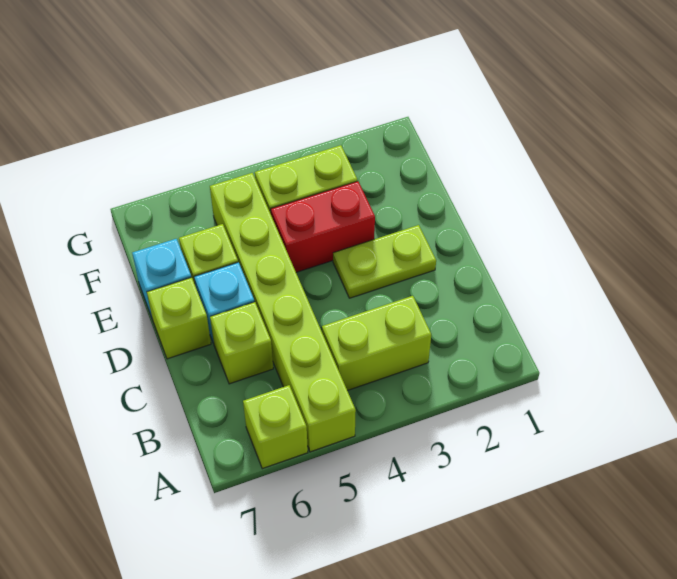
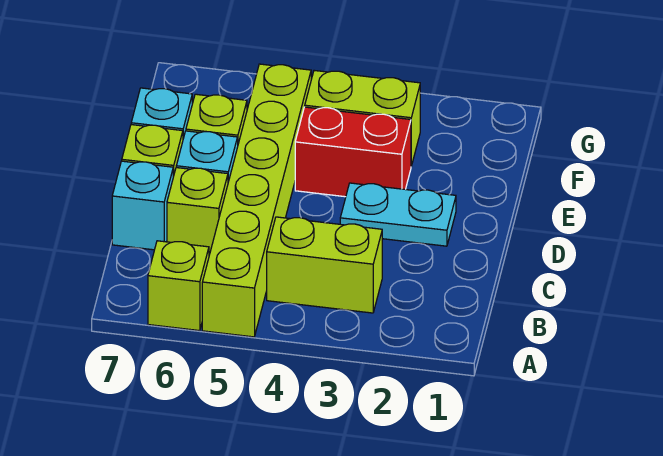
none -> cyan 1x1 brick [112,161,173,250]
lime 1x2 plate [333,225,436,298] -> cyan 1x2 plate [340,183,456,246]

